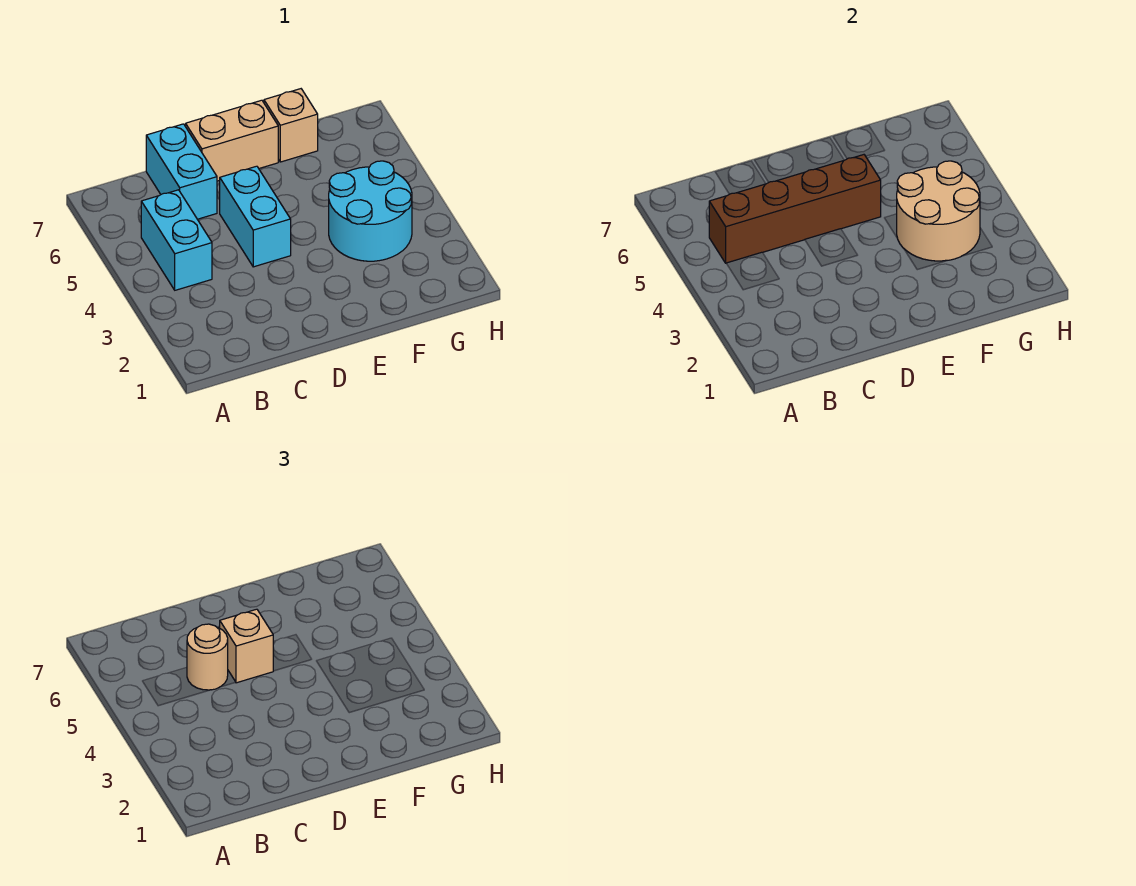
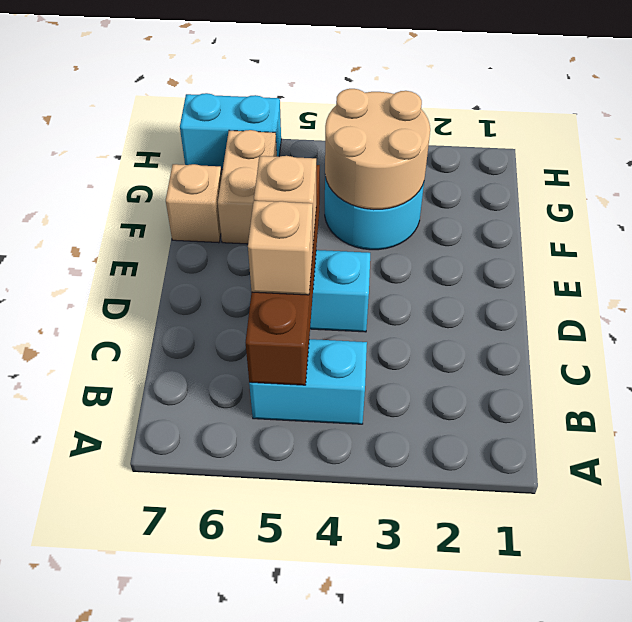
tan 1x1 round brick [187,624,228,690] -> tan 1x1 brick [248,201,313,295]
cyan 1x2 brick [146,124,217,219] -> cyan 1x2 brick moved to [180,93,281,169]
tan 1x2 brick [186,100,278,181] -> tan 1x2 brick moved to [218,130,277,244]

